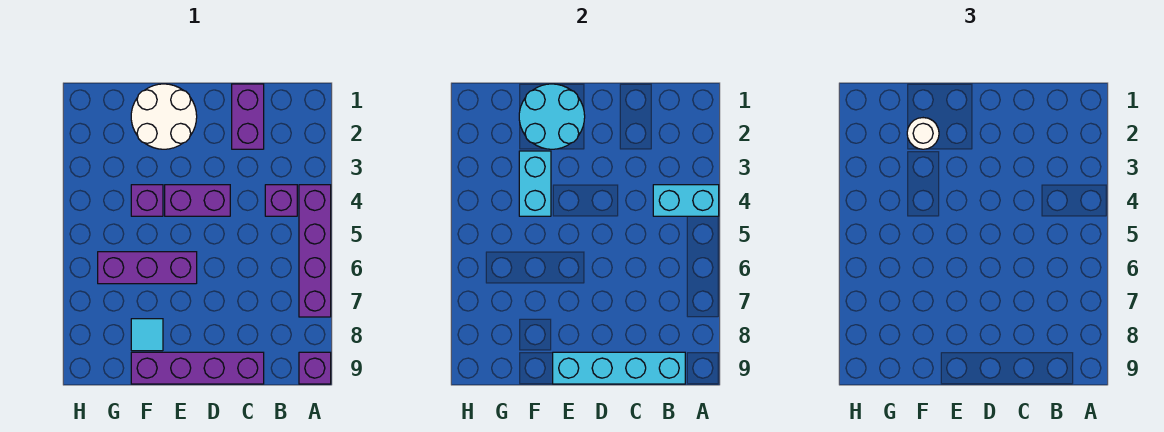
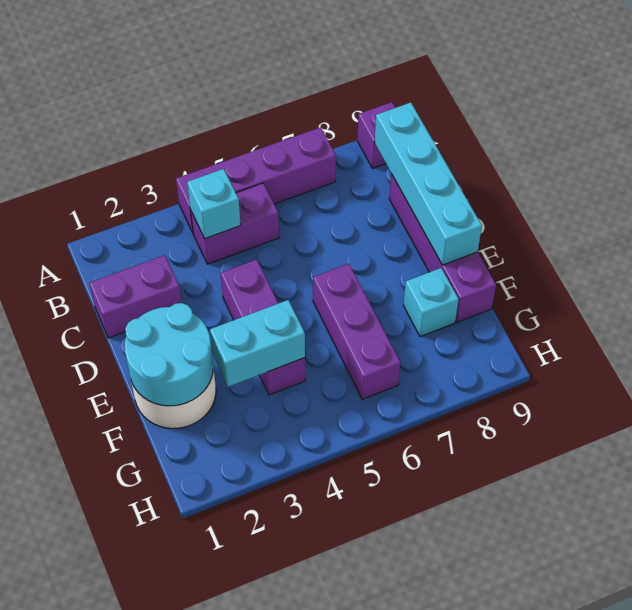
cyan 1x2 brick [653,185,719,216] -> cyan 1x1 brick [187,169,241,239]
purple 1x1 brick [265,185,297,216] -> purple 1x2 brick [191,183,279,264]
white 1x1 round brick [907,118,939,149] -> none
cyan 1x1 tile [131,319,163,351] -> cyan 1x1 brick [404,268,459,337]

